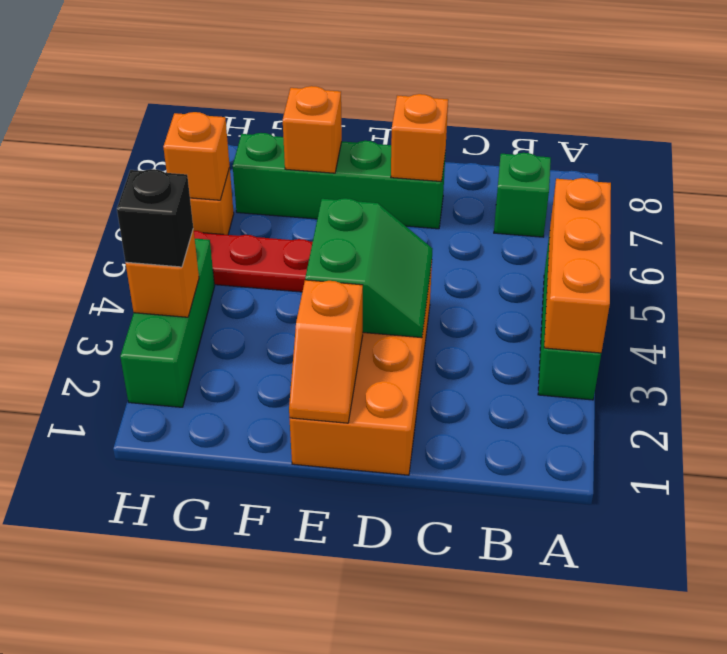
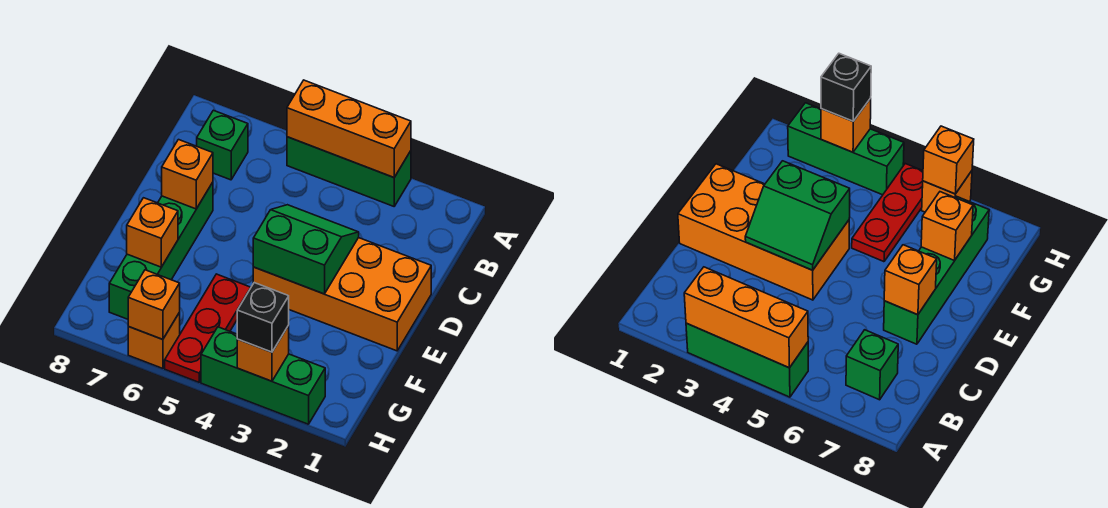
orange 1x2 slope [289,280,363,423] -> none

